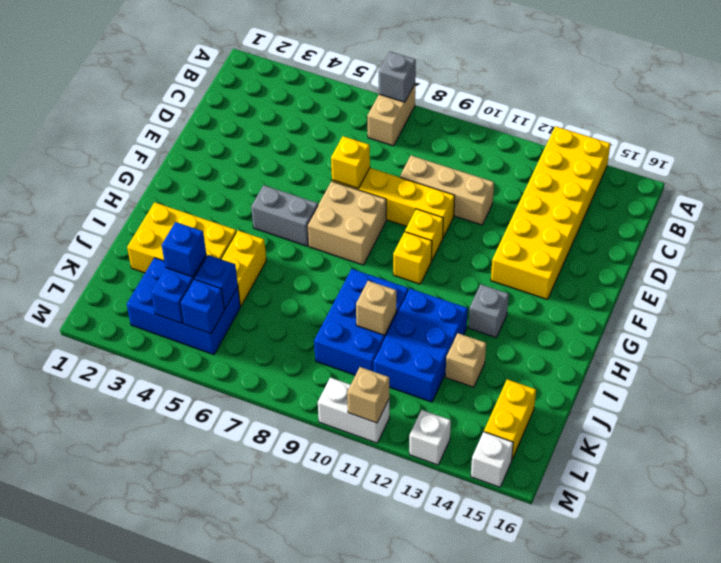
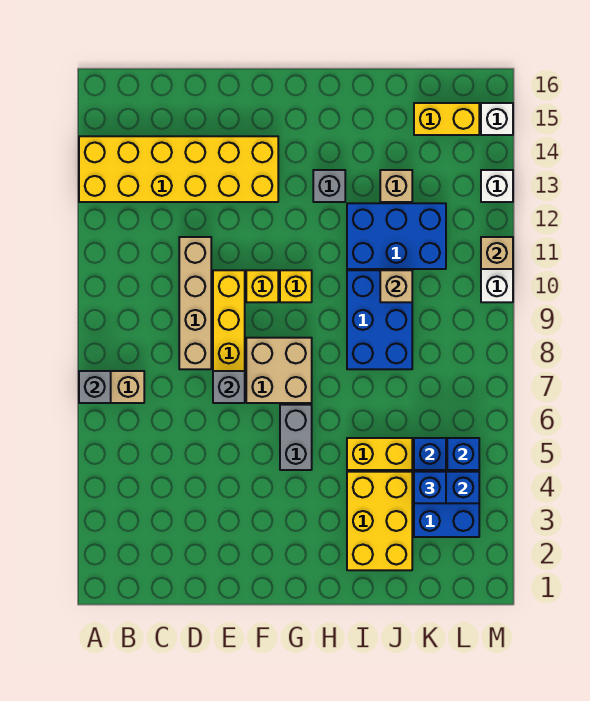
tan 1x3 brick [400,156,494,225] -> tan 1x4 brick [179,237,211,369]
yellow 1x1 brick [331,136,370,189] -> grey 1x1 brick [213,371,245,403]
blue 2x3 brick [314,269,408,375] -> blue 2x3 brick turned to [347,270,412,369]

